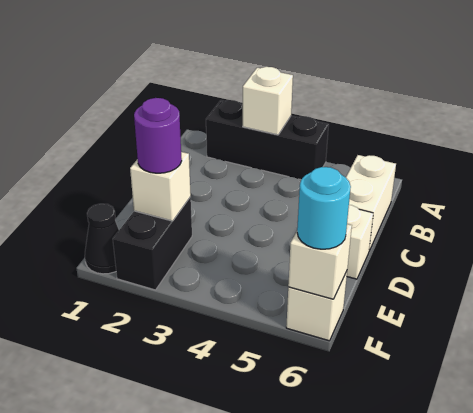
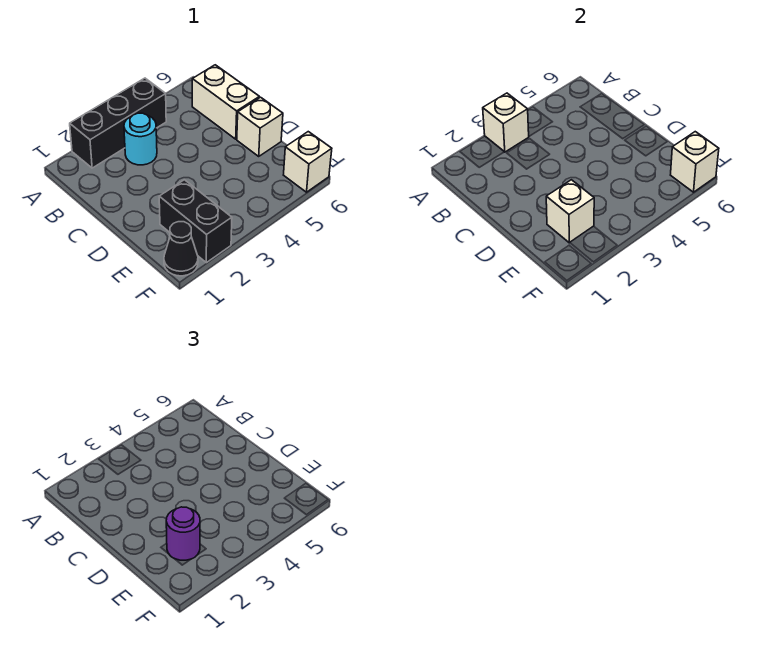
cyan 1x1 round brick [297,167,351,249] -> cyan 1x1 round brick moved to [124,113,157,165]

